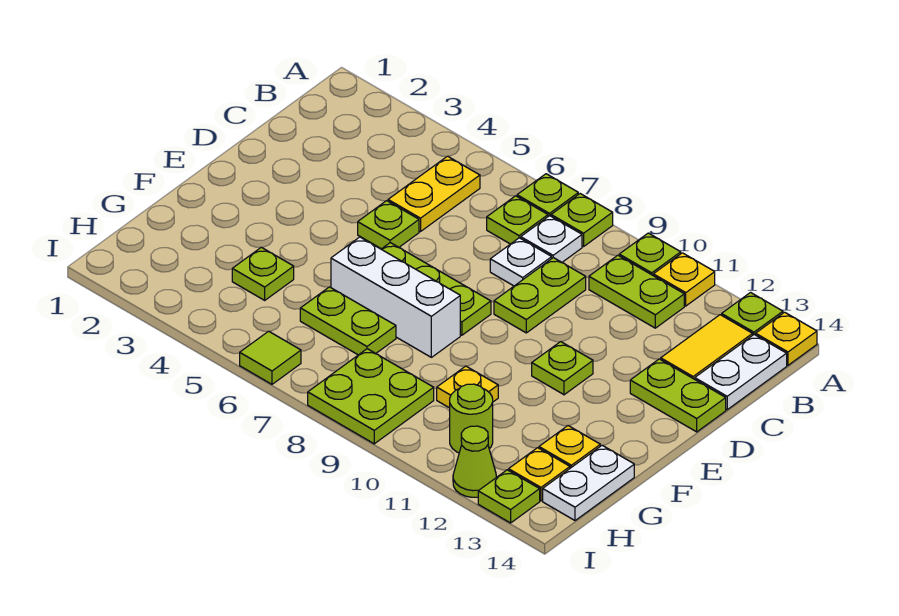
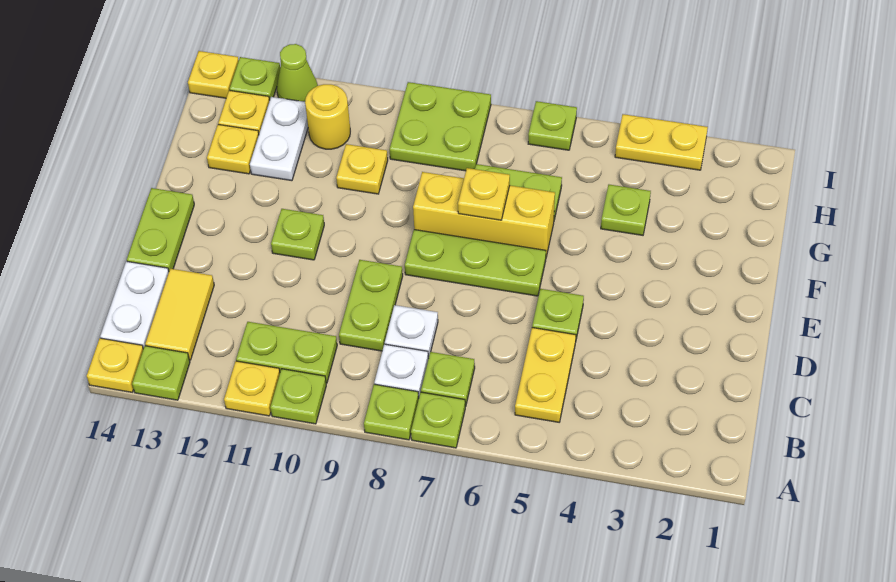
lime 1x2 plate [630,359,726,432] -> lime 1x2 plate turned to [127,188,194,270]
white 1x3 brick [331,237,460,357] -> yellow 1x3 brick [413,172,555,257]
none -> yellow 1x1 plate [458,168,510,220]
white 1x2 plate [543,445,634,521] -> white 1x2 plate moved to [250,97,308,181]
lime 1x1 round brick [450,384,493,453] -> yellow 1x1 round brick [305,84,350,149]
none -> yellow 1x2 plate [615,114,708,170]
lime 1x1 tile [240,331,301,384] -> lime 1x1 plate [528,101,577,150]
none -> yellow 1x1 plate [188,51,239,98]

